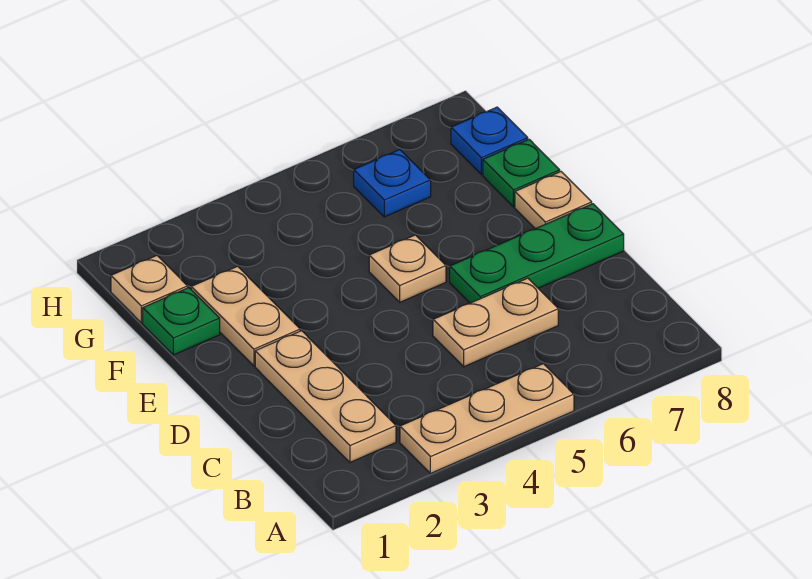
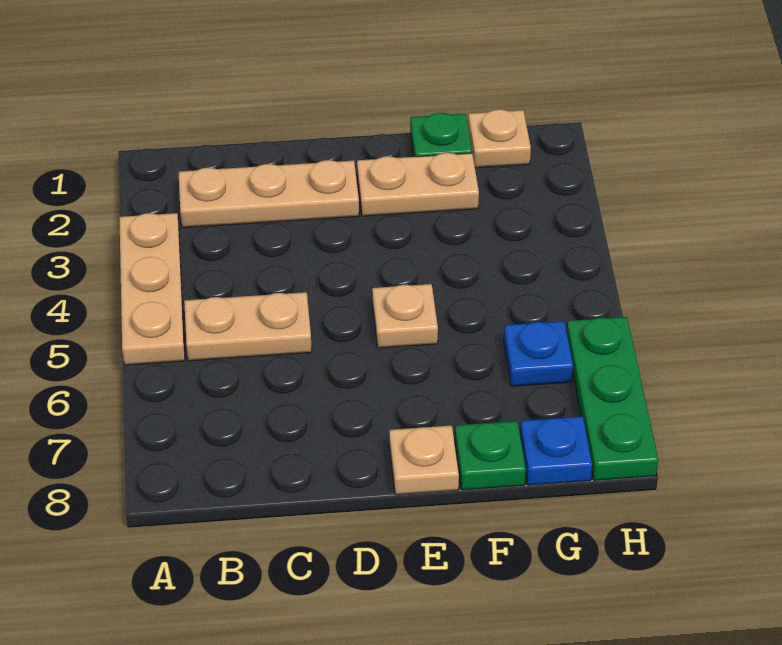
tan 1x2 plate [433,278,558,367] -> tan 1x2 plate turned to [184,292,312,361]
green 1x3 plate [450,204,624,303] -> green 1x3 plate moved to [567,317,658,481]

